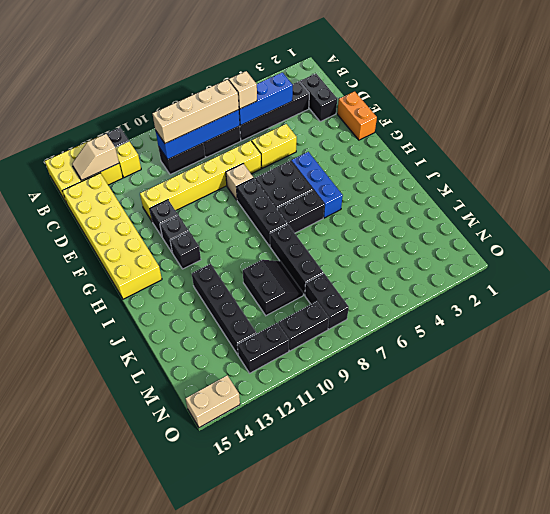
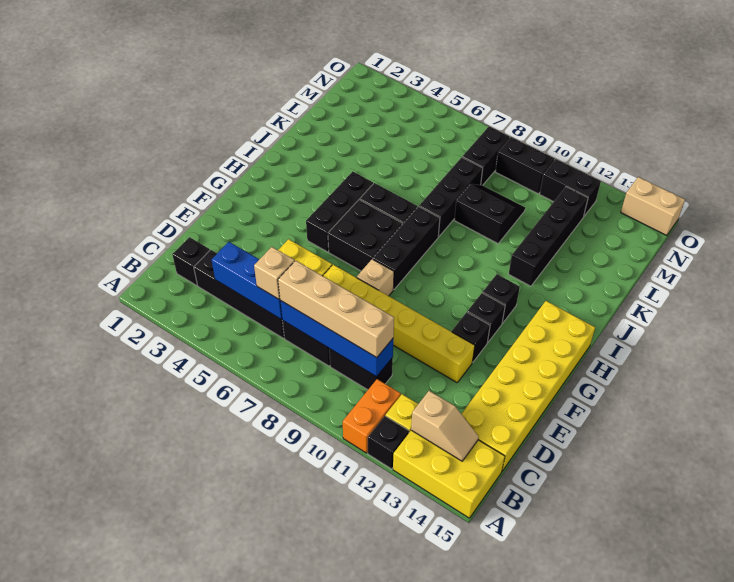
black 1x2 brick [300,74,337,121] -> black 1x1 brick [172,237,210,285]
orange 1x2 brick [337,91,377,140] -> orange 1x2 brick moved to [343,379,401,453]
blue 1x3 brick [291,152,343,218] -> black 1x3 brick [306,172,373,252]
black 2x2 slope [243,260,303,316] -> black 2x2 slope turned to [454,184,525,244]

